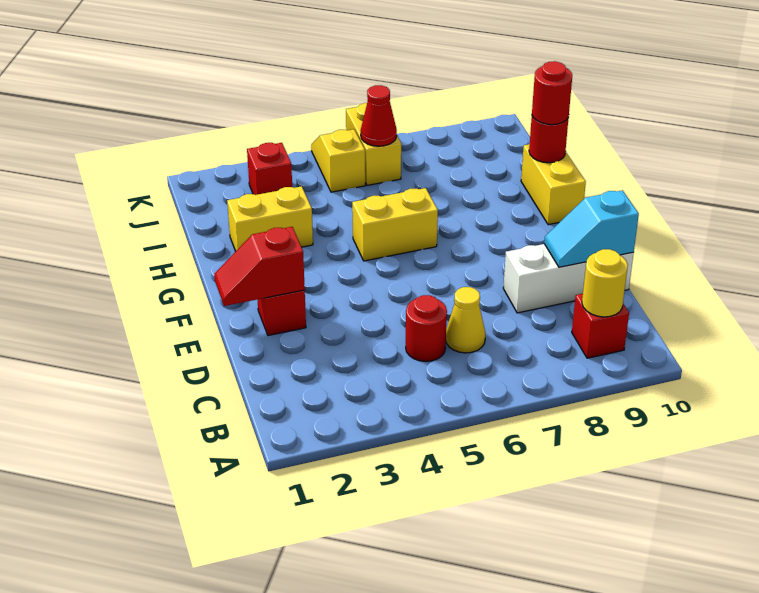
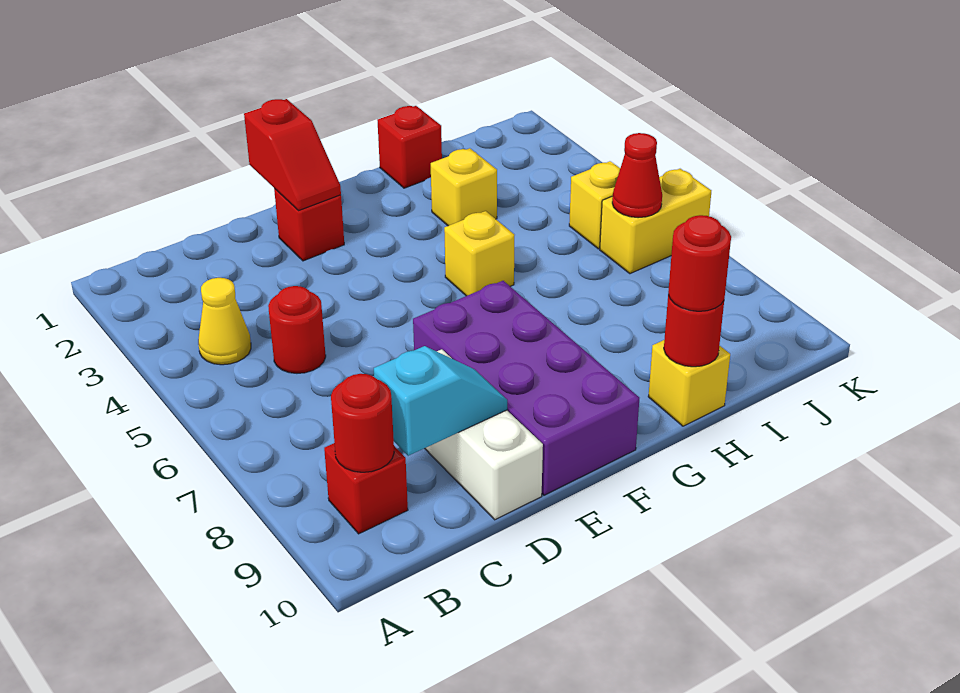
yellow 1x1 round brick [582,249,628,317] -> red 1x1 round brick [331,374,394,472]
yellow 1x1 cone [446,287,485,353] -> yellow 1x1 cone moved to [198,278,251,365]
cyan 1x2 slope [544,190,639,267] -> cyan 1x2 slope turned to [374,346,507,456]
red 1x2 slope [214,227,305,306] -> red 1x2 slope turned to [244,99,341,211]
none -> purple 2x4 brick [413,281,639,495]
yellow 1x2 brick [352,188,438,261] -> yellow 1x1 brick [444,211,514,296]
yellow 1x2 brick [521,144,586,225] -> yellow 1x1 brick [648,340,730,426]
yellow 1x2 brick [227,186,313,251] -> yellow 1x1 brick [431,148,497,226]
red 1x1 brick [247,143,292,195] -> red 1x1 brick moved to [377,106,442,188]

